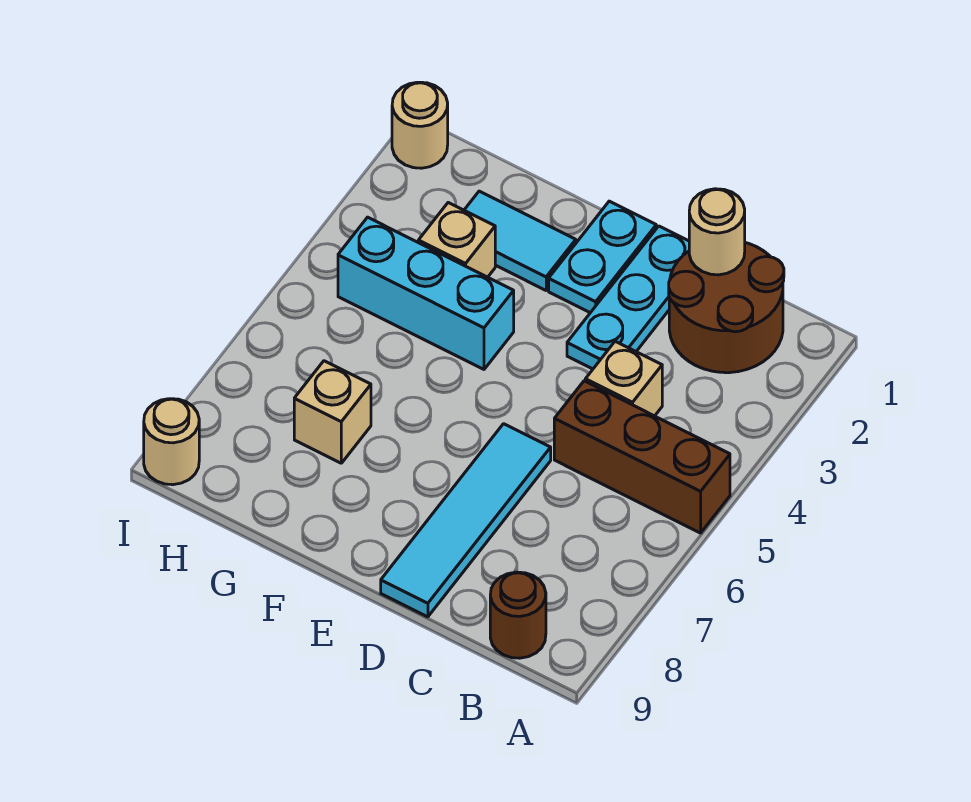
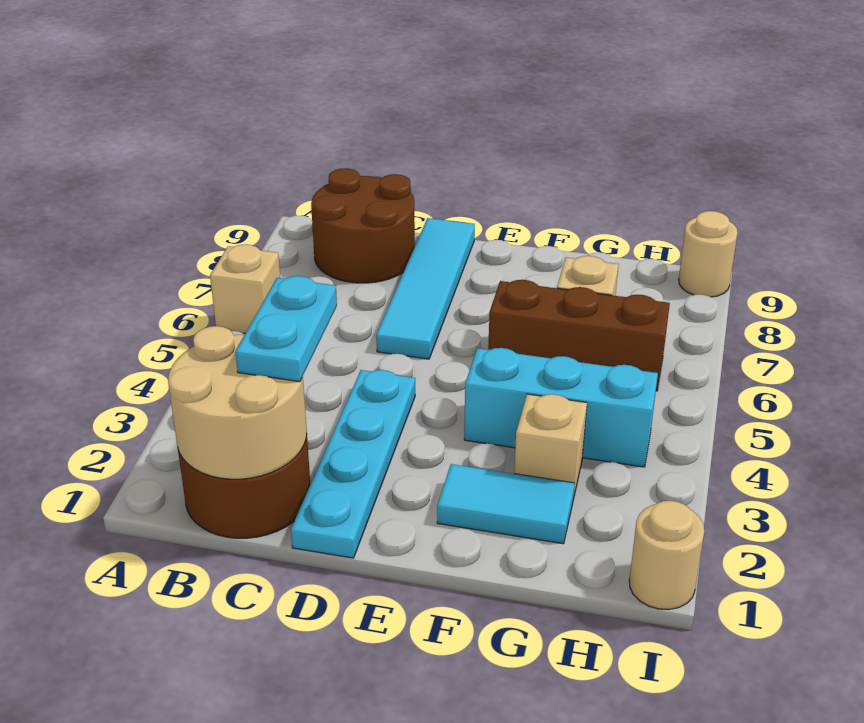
brown 1x3 brick [554,381,730,533] -> brown 1x3 brick moved to [488,280,670,391]
brown 1x1 round brick [490,572,546,658] -> brown 2x2 round brick [311,169,415,283]
tan 1x1 round brick [689,189,745,275] -> tan 2x2 round brick [168,326,307,479]
tan 1x1 brick [585,341,662,416] -> tan 1x1 brick moved to [210,244,280,333]
cyan 1x3 plate [567,226,689,369] -> cyan 1x4 plate [291,370,415,558]
cyan 1x2 plate [549,201,656,313] -> cyan 1x2 plate moved to [235,276,337,382]

